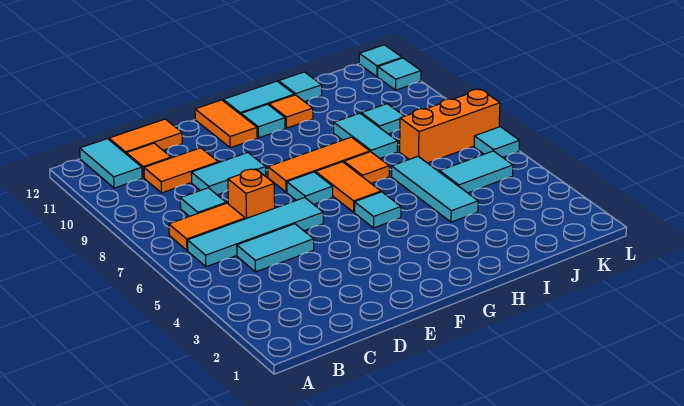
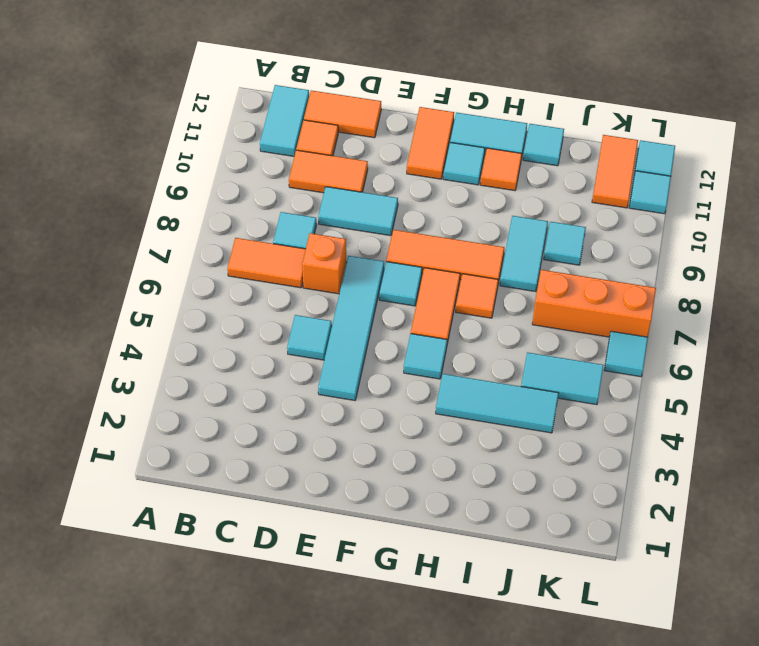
cyan 1x4 tile [188,198,323,267] -> cyan 1x4 tile turned to [318,256,384,400]
cyan 1x2 tile [237,224,314,272] -> cyan 1x1 tile [287,315,332,360]
cyan 1x3 tile [392,156,478,222] -> cyan 1x3 tile turned to [436,374,559,433]
none -> orange 1x2 tile [592,135,638,208]

